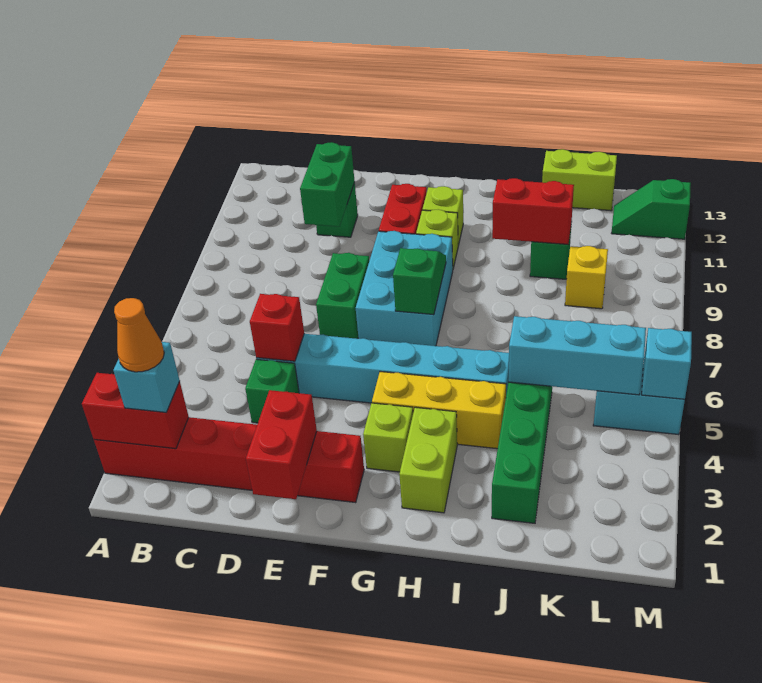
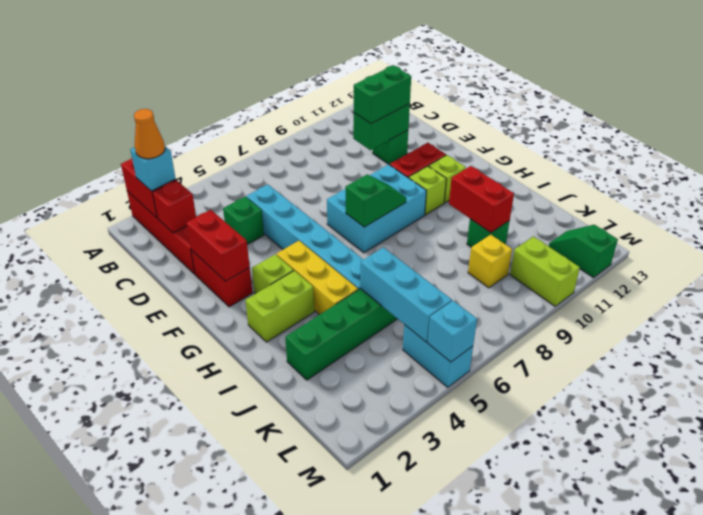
red 1x1 brick [250,294,304,361] -> red 1x1 brick moved to [152,180,196,233]
red 1x2 brick [246,390,317,499] -> red 1x2 brick turned to [186,210,250,281]
green 1x2 brick [316,253,369,339] -> green 1x2 brick moved to [354,65,411,124]
lime 1x2 brick [542,149,617,211] -> lime 1x2 brick moved to [510,236,580,306]

